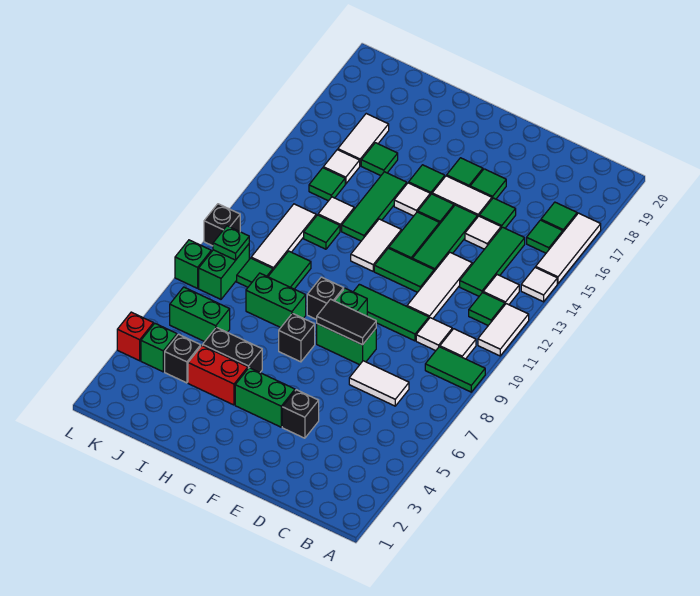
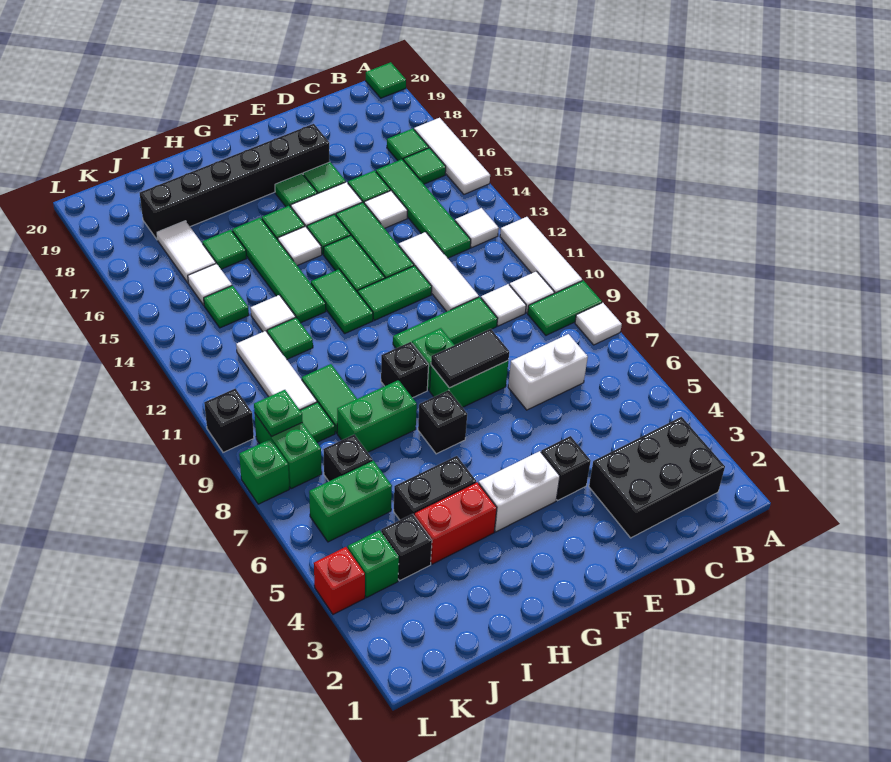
white 1x2 tile [478,304,529,356] -> white 1x3 tile [500,217,582,293]
white 1x1 tile [521,267,557,302] -> white 1x1 tile moved to [575,303,622,345]
none -> black 2x3 brick [589,417,725,538]
green 1x1 tile [469,293,505,325] -> green 1x1 tile moved to [366,62,406,98]
white 1x2 tile [349,361,409,406] -> white 1x2 brick [508,334,588,410]
green 1x3 tile [460,227,525,296] -> green 1x4 tile [376,159,471,258]
none -> black 1x6 brick [140,124,330,240]
green 1x2 brick [235,368,295,427] -> white 1x2 brick [479,451,560,532]
white 1x2 tile [351,219,401,271] -> green 1x2 tile [311,269,373,333]
green 1x3 tile [342,172,407,241] -> green 1x4 tile [232,218,326,323]
none -> black 1x1 brick [323,435,372,481]

